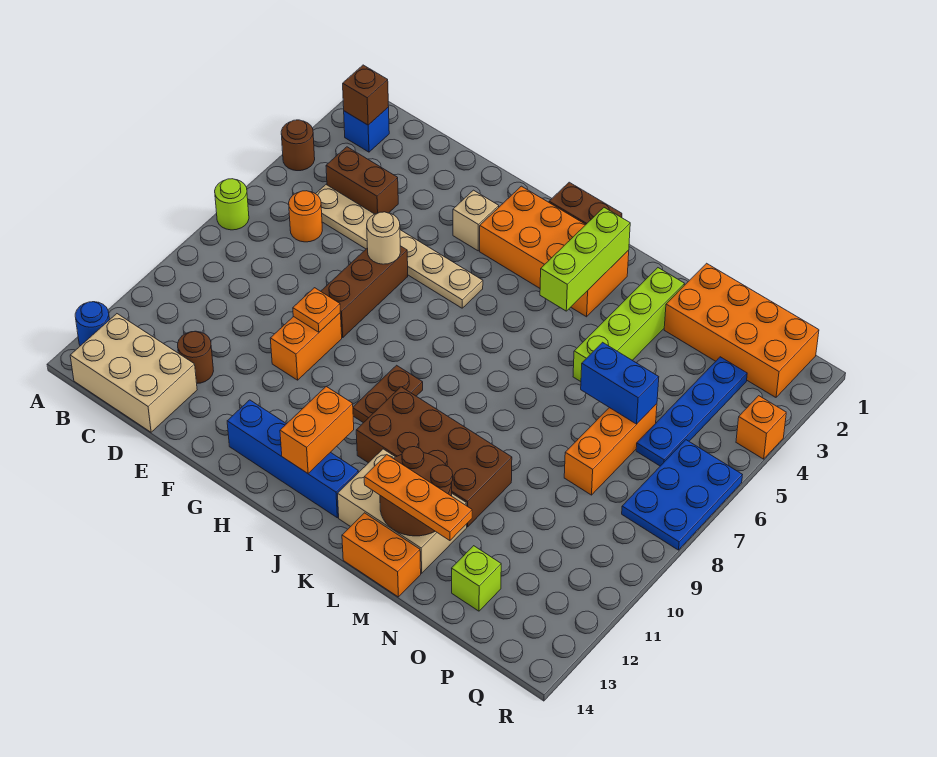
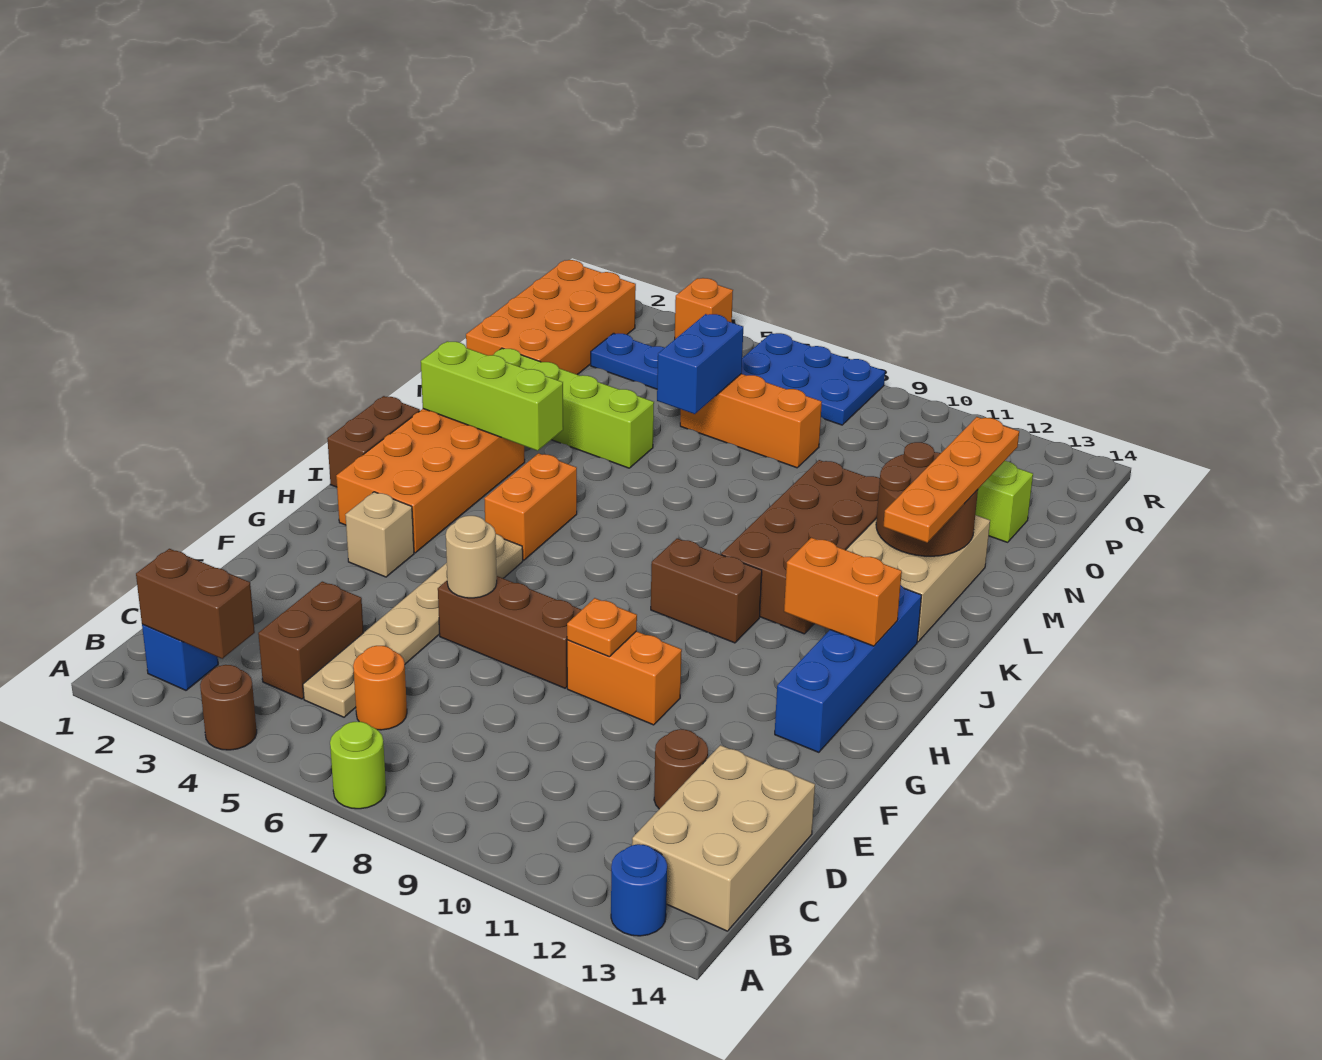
brown 1x1 brick [343,65,389,125] -> brown 1x2 brick [136,549,255,659]
brown 1x2 plate [353,365,423,423] -> brown 1x2 brick [651,538,762,643]
orange 1x3 plate [364,455,472,541] -> orange 1x4 plate [883,417,1019,543]
orange 1x2 brick [342,513,421,597] -> orange 1x2 brick moved to [484,453,577,560]

